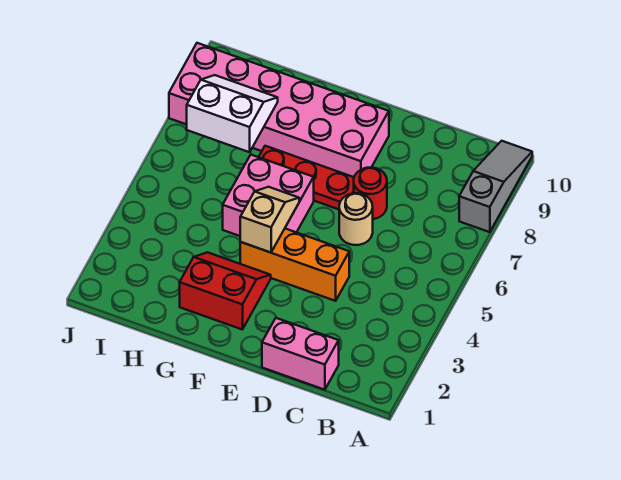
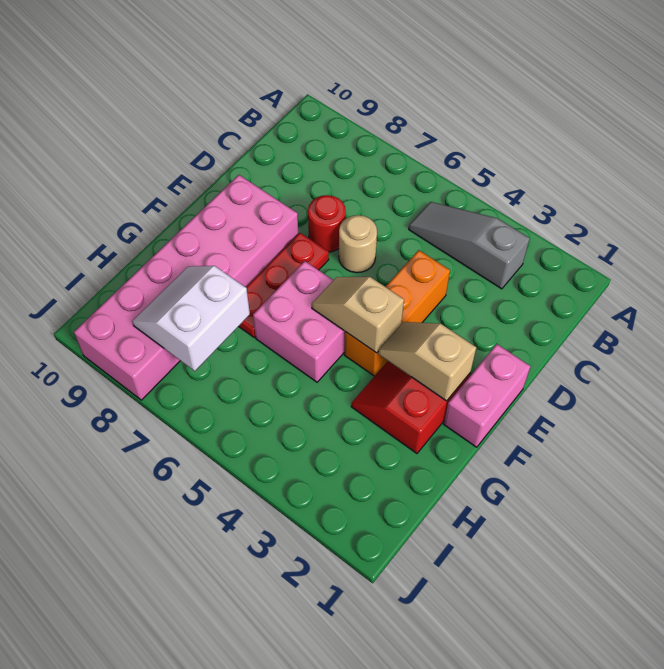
grey 1x3 slope [459,141,532,232] -> grey 1x3 slope moved to [409,202,530,289]
pink 1x2 brick [262,318,339,390] -> pink 1x2 brick moved to [444,344,530,447]
none -> tan 1x2 slope [379,322,476,401]

